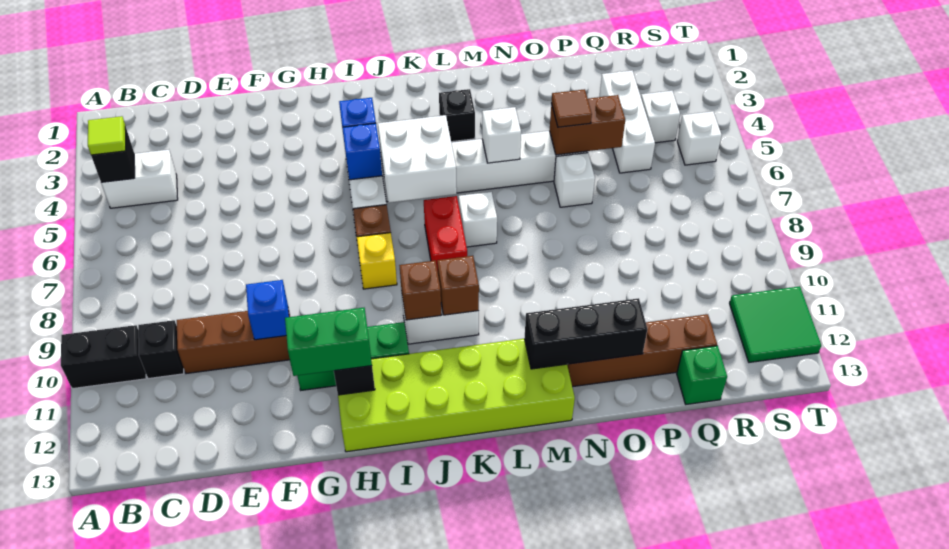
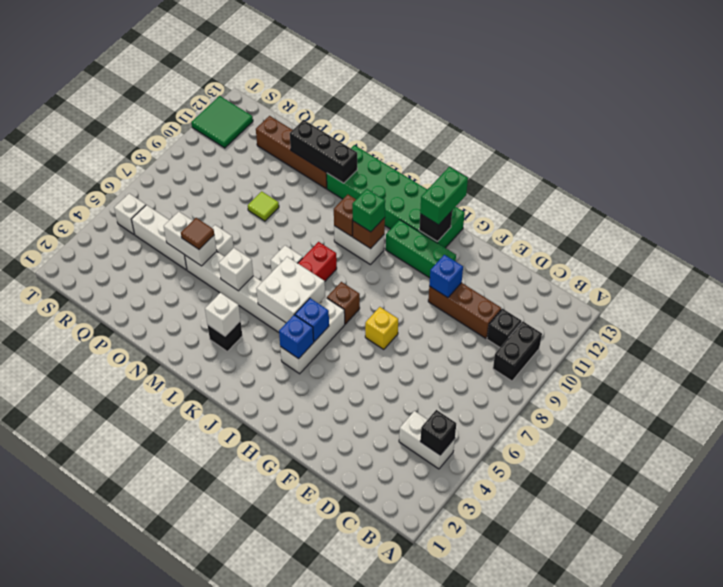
black 1x2 brick [61,325,146,389] -> black 1x2 brick turned to [493,321,542,381]
lime 1x1 tile [88,116,126,155] -> lime 1x1 tile moved to [248,191,279,221]
green 1x2 brick [285,308,372,376] -> green 1x2 brick turned to [420,167,468,225]
lime 2x6 brick [338,339,575,452] -> green 2x6 brick [327,145,465,248]
yellow 1x1 brick [357,233,397,289] -> yellow 1x1 brick moved to [365,307,398,349]
brown 1x2 brick [550,95,625,155] -> white 1x2 brick [164,212,217,266]
white 1x3 brick [599,71,655,173] -> white 1x3 brick turned to [131,205,187,270]
green 1x1 brick [677,346,727,404] -> green 1x1 brick moved to [352,189,385,232]
white 1x1 brick [641,91,680,143] -> white 1x1 brick moved to [205,293,241,336]

